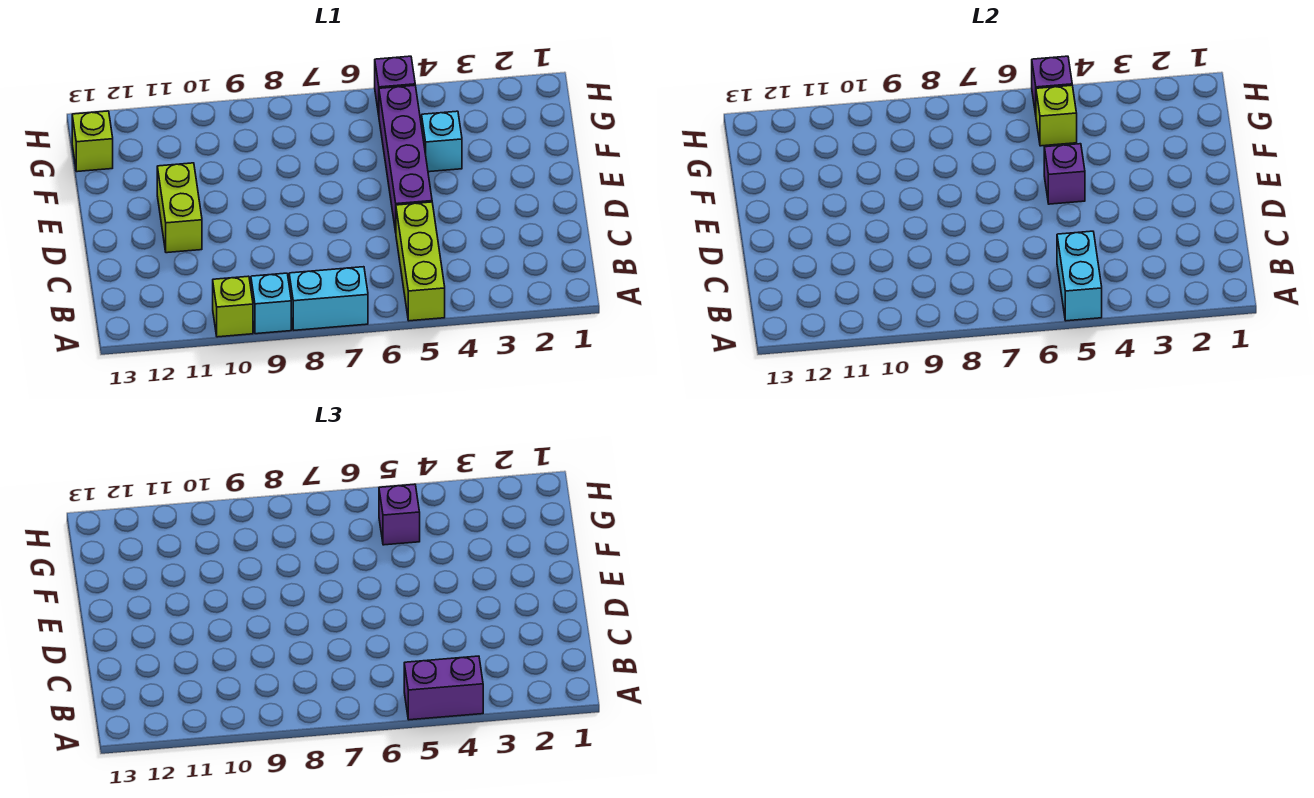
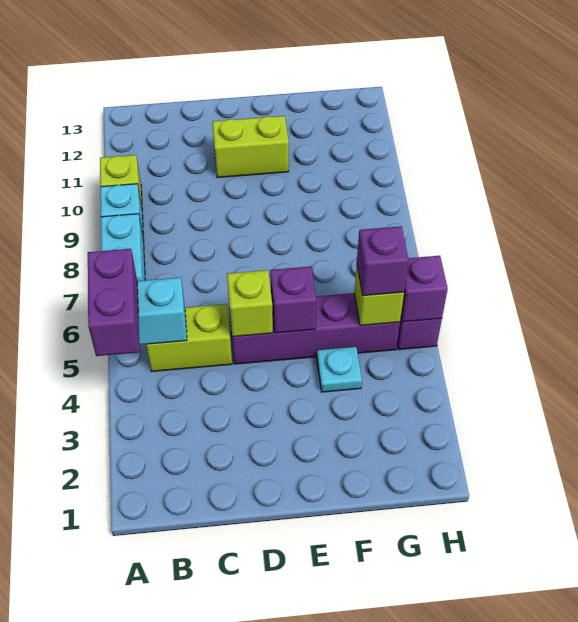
lime 1x3 brick [396,202,445,321] -> lime 1x2 brick [146,304,232,372]
cyan 1x1 brick [422,111,462,172] -> cyan 1x1 plate [317,346,362,392]
lime 1x1 brick [72,111,113,172] -> lime 1x1 brick moved to [227,270,273,337]

